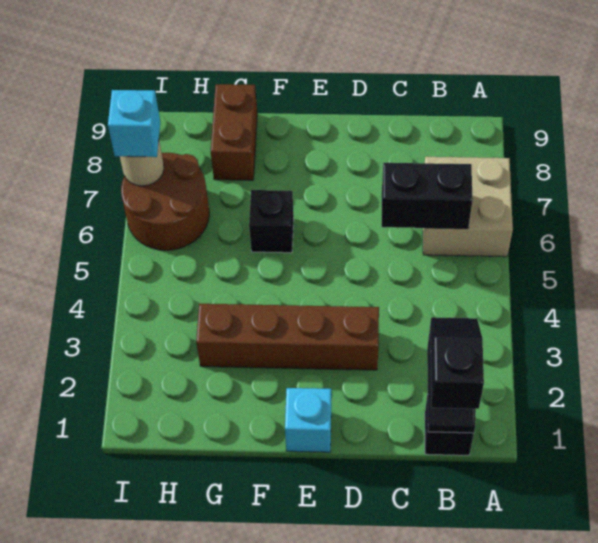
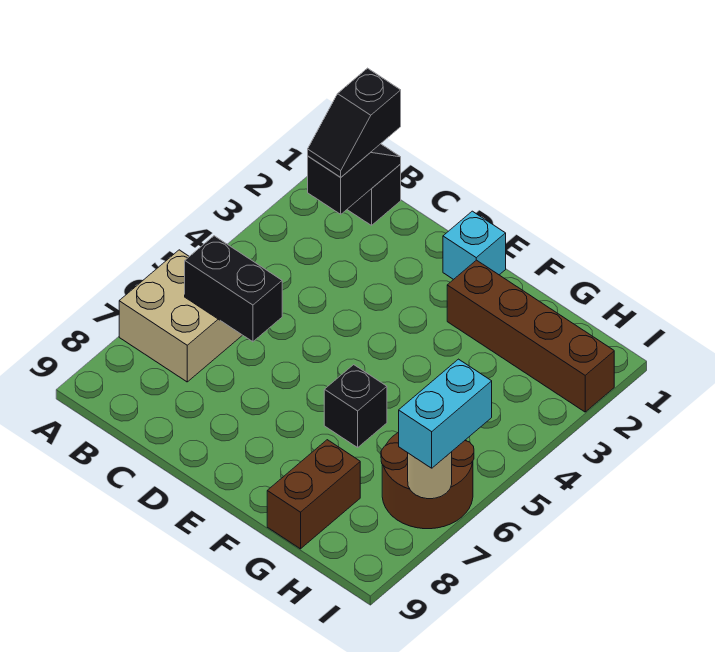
brown 1x4 brick [196,304,379,370] -> brown 1x4 brick moved to [447,260,614,412]
cyan 1x1 brick [108,90,160,157] -> cyan 1x2 brick [399,359,492,468]

